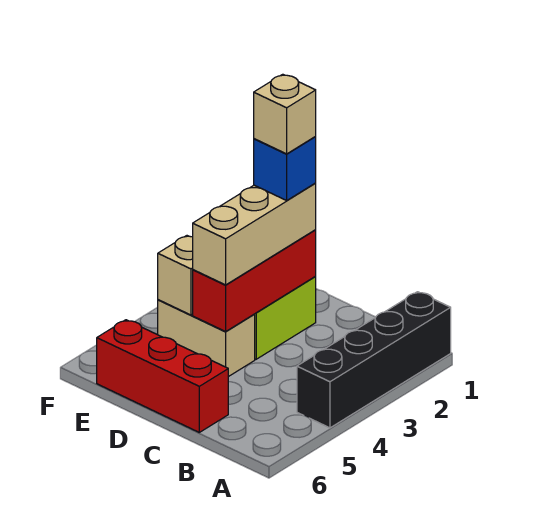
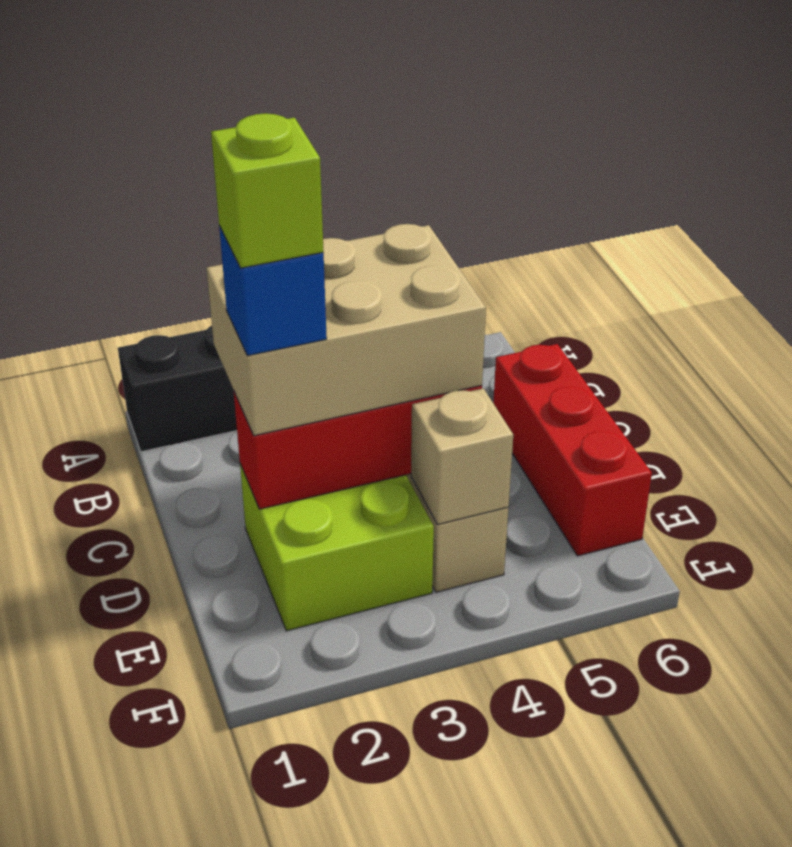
tan 1x3 brick [193,183,316,285] -> tan 2x3 brick [207,224,486,436]
tan 1x1 brick [254,74,316,154] -> lime 1x1 brick [211,113,323,268]

